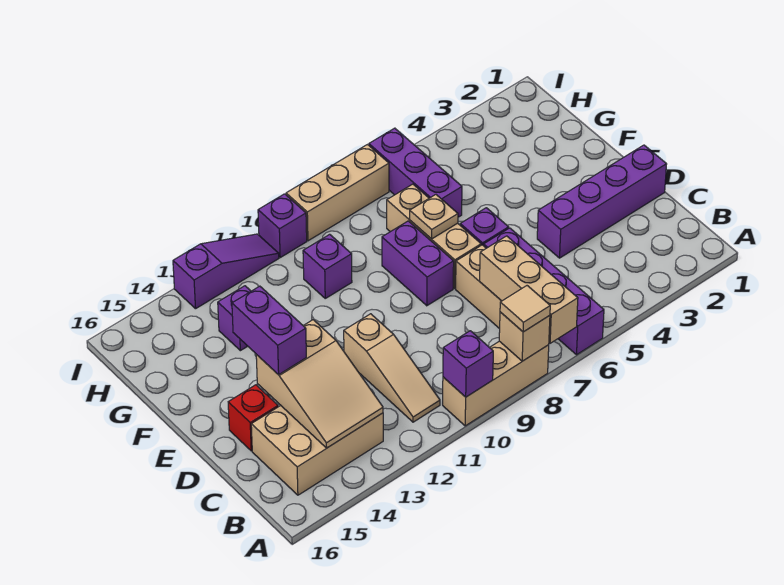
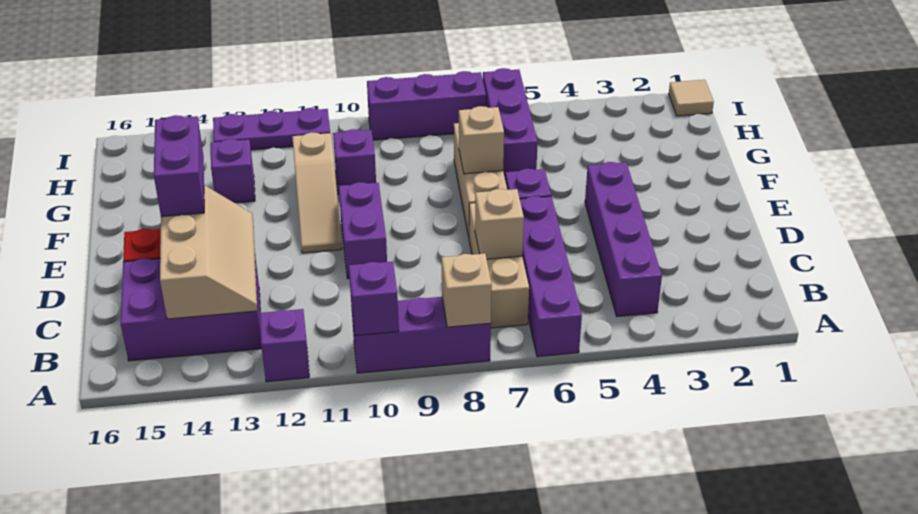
tan 1x3 brick [480,236,578,343] -> tan 1x1 brick [475,189,524,259]
tan 1x3 brick [443,341,549,426] -> purple 1x3 brick [352,297,491,373]
tan 1x1 tile [500,286,550,332] -> tan 1x1 tile moved to [669,80,714,116]
tan 1x3 slope [344,314,440,422] -> tan 1x3 slope moved to [292,132,342,253]
tan 2x3 brick [251,406,383,495] -> purple 2x3 brick [121,257,262,361]
tan 2x3 slope [256,320,383,448] -> tan 2x3 slope turned to [160,185,257,319]
purple 1x4 brick [537,145,667,258] -> purple 1x4 brick turned to [585,162,662,317]
purple 1x2 brick [382,221,454,306] -> purple 1x2 brick moved to [339,182,387,279]
tan 1x1 plate [410,195,458,239] -> tan 1x1 brick [459,106,504,174]
tan 1x3 brick [286,145,389,241] -> purple 1x3 brick [367,71,486,140]
purple 1x1 brick [258,194,307,257] -> purple 1x1 brick moved to [260,309,309,382]
purple 1x3 slope [173,234,279,309] -> purple 1x3 plate [213,108,330,150]

